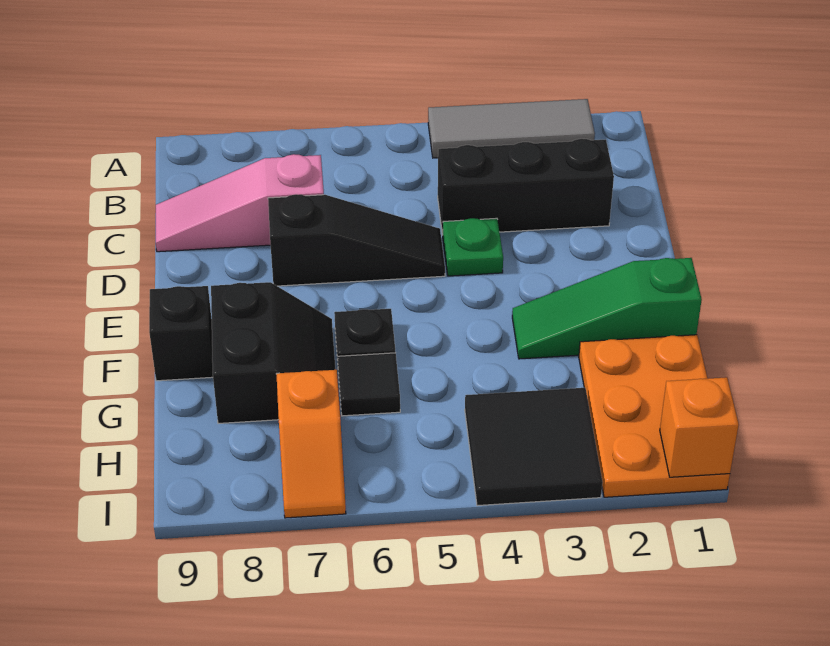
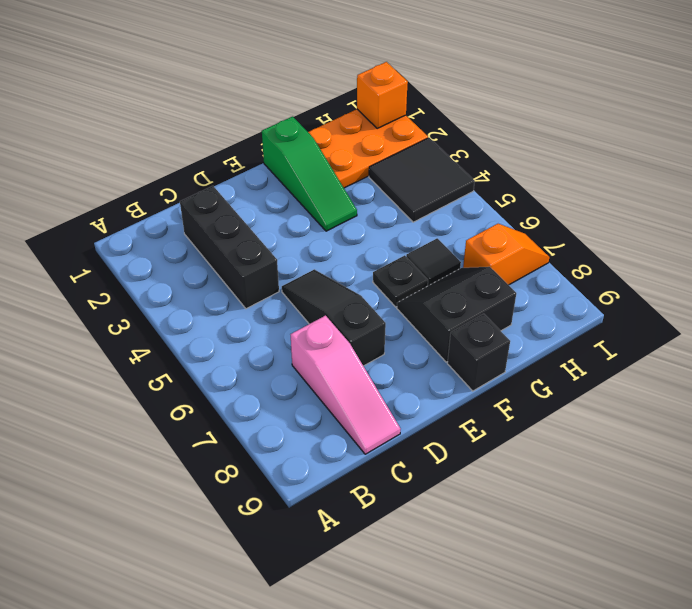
grey 1x3 tile [428,99,595,158] -> none
green 1x1 plate [443,218,503,276] -> none

